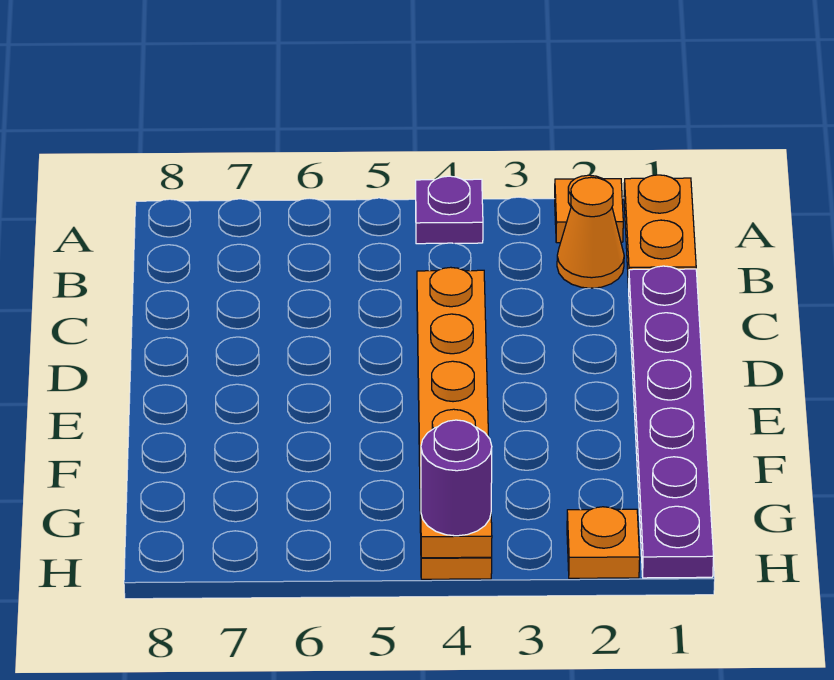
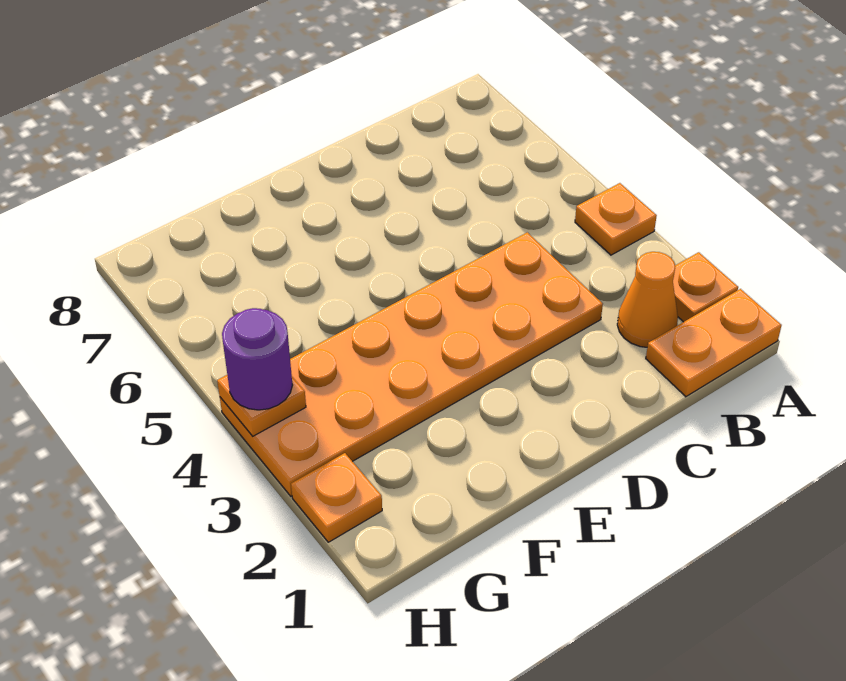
purple 1x1 plate [416,176,483,244] -> orange 1x1 plate [575,183,657,255]
purple 1x6 plate [628,266,714,578] -> none
orange 1x6 plate [417,267,492,579] -> orange 2x6 plate [220,232,603,496]

